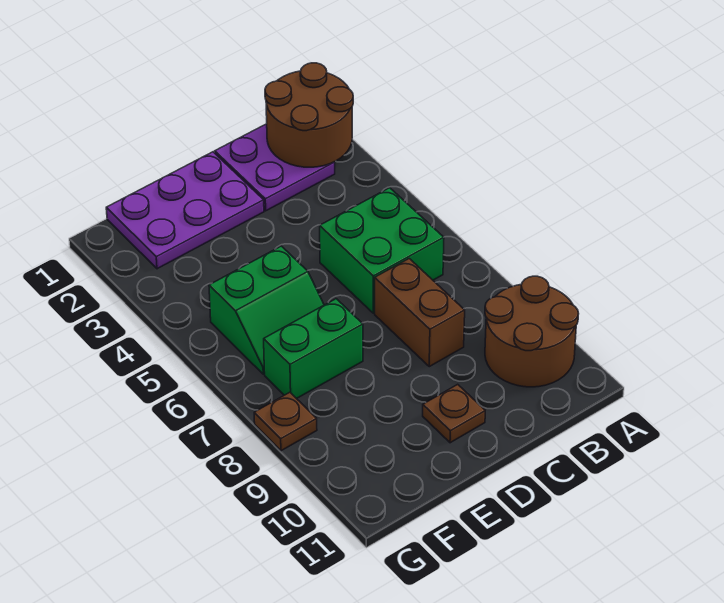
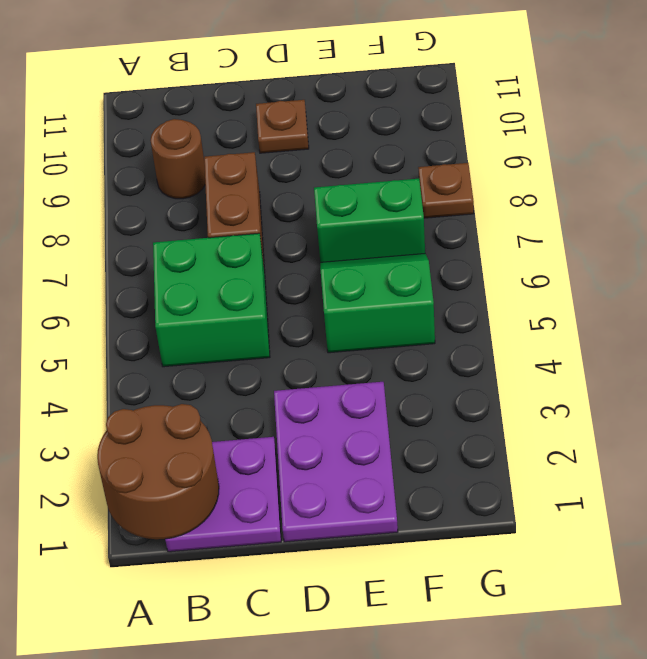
brown 2x2 round brick [485,276,579,387] -> brown 1x1 round brick [150,119,205,199]
purple 2x3 plate [106,152,264,269] -> purple 2x3 plate turned to [274,382,398,542]

